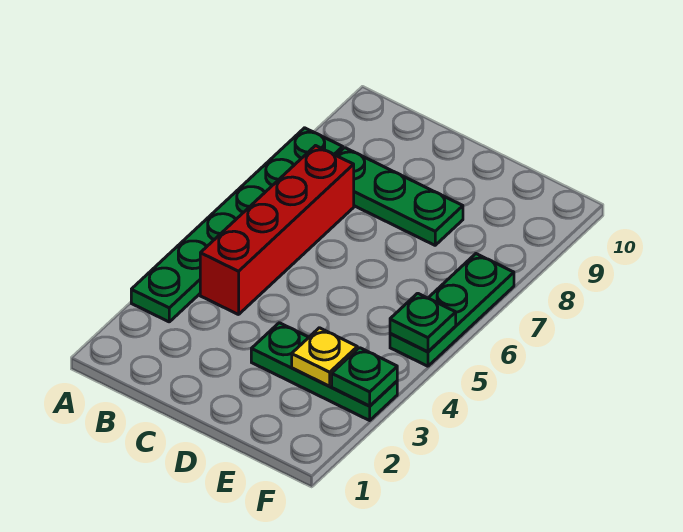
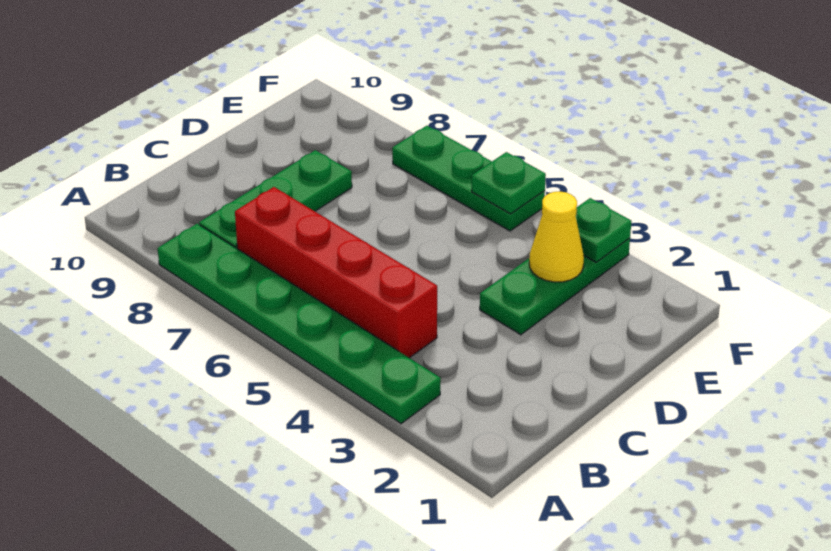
yellow 1x1 plate [292,328,357,386] -> yellow 1x1 cone [529,191,584,282]

